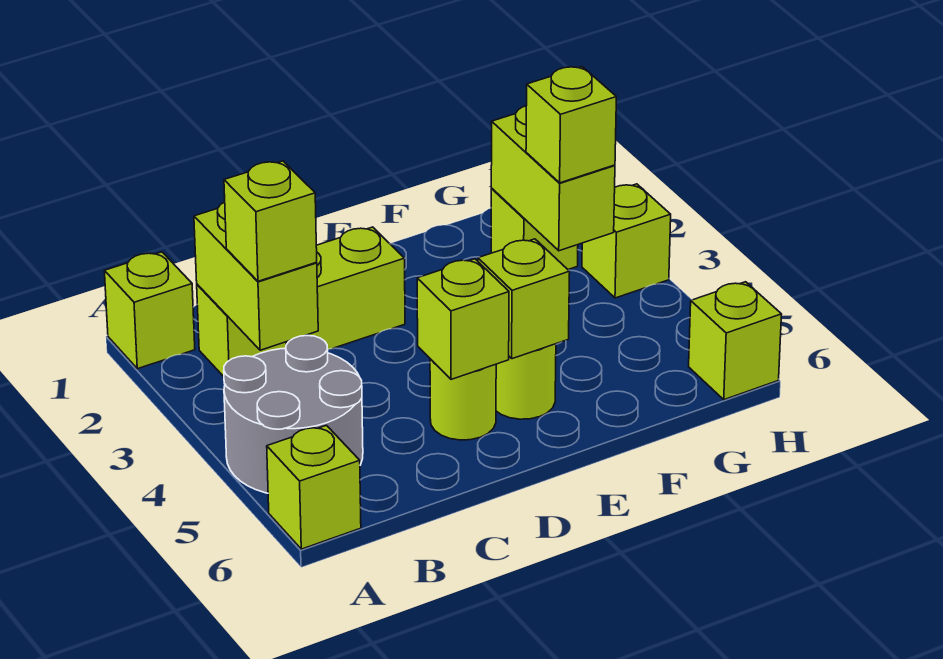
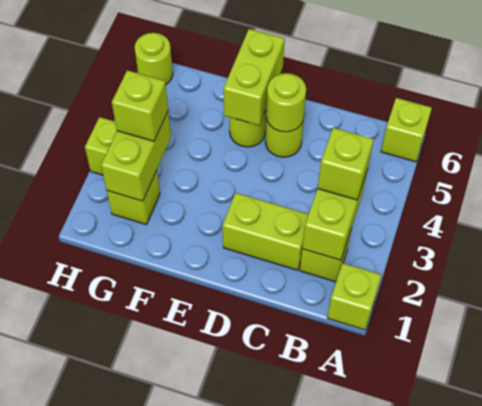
grey 2x2 round brick [224,336,363,493] -> none
lime 1x1 brick [417,259,509,379] -> lime 1x1 round brick [266,73,306,132]
lime 1x1 brick [478,239,570,359] -> lime 1x2 brick [224,29,285,126]
lime 1x1 brick [689,282,782,400] -> lime 1x1 round brick [135,33,173,84]

